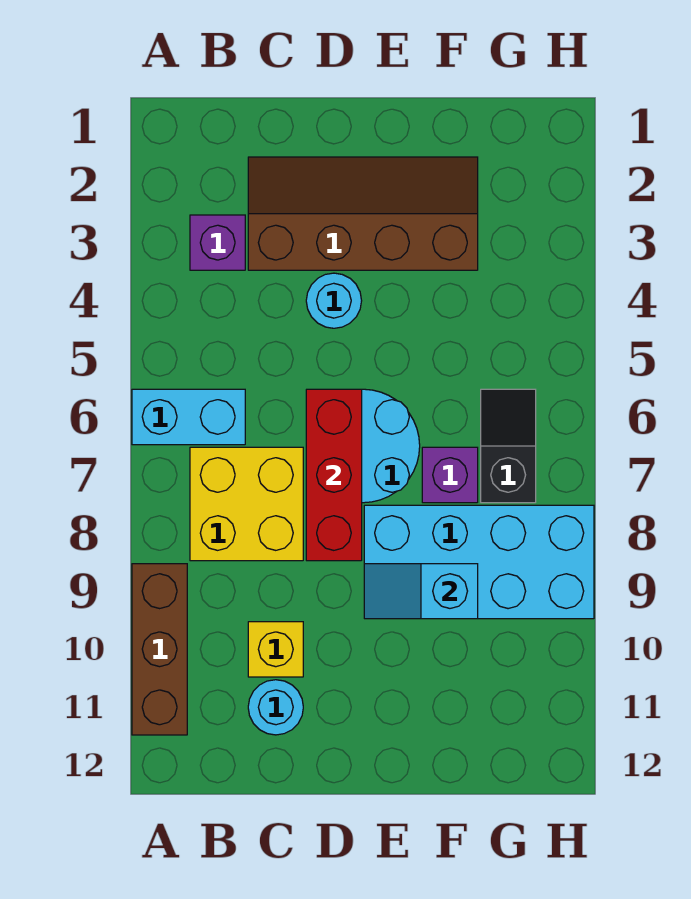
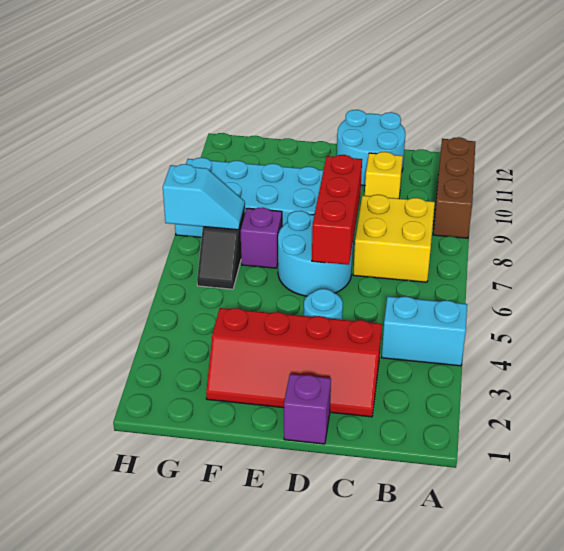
cyan 1x2 brick [132,389,245,445] -> cyan 1x2 brick moved to [382,297,467,366]
purple 1x1 brick [190,215,245,270] -> purple 1x1 brick moved to [284,374,331,444]
brown 2x4 slope [248,157,478,270] -> red 2x4 slope [206,308,382,417]
cyan 1x1 round brick [248,680,303,735] -> cyan 2x2 round brick [337,110,405,186]
cyan 1x2 slope [364,564,478,619] -> cyan 1x2 slope moved to [163,164,245,230]

